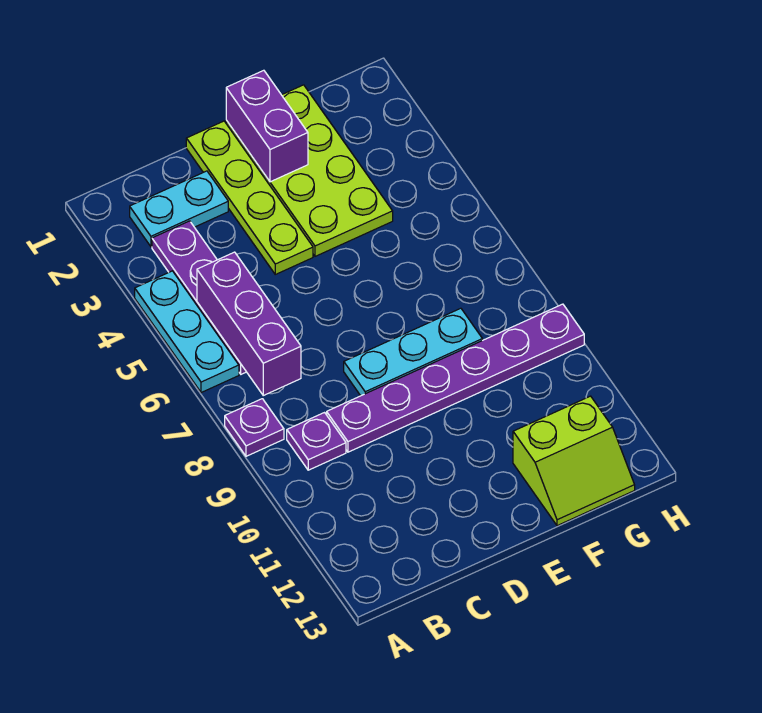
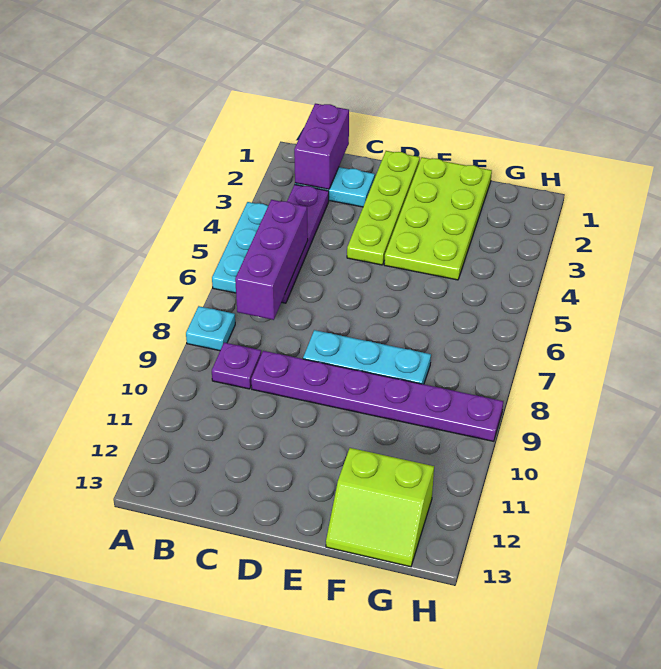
purple 1x1 plate [225,399,284,456] -> cyan 1x1 plate [186,306,235,351]
purple 1x2 brick [226,70,308,182] -> purple 1x2 brick moved to [294,104,349,189]

